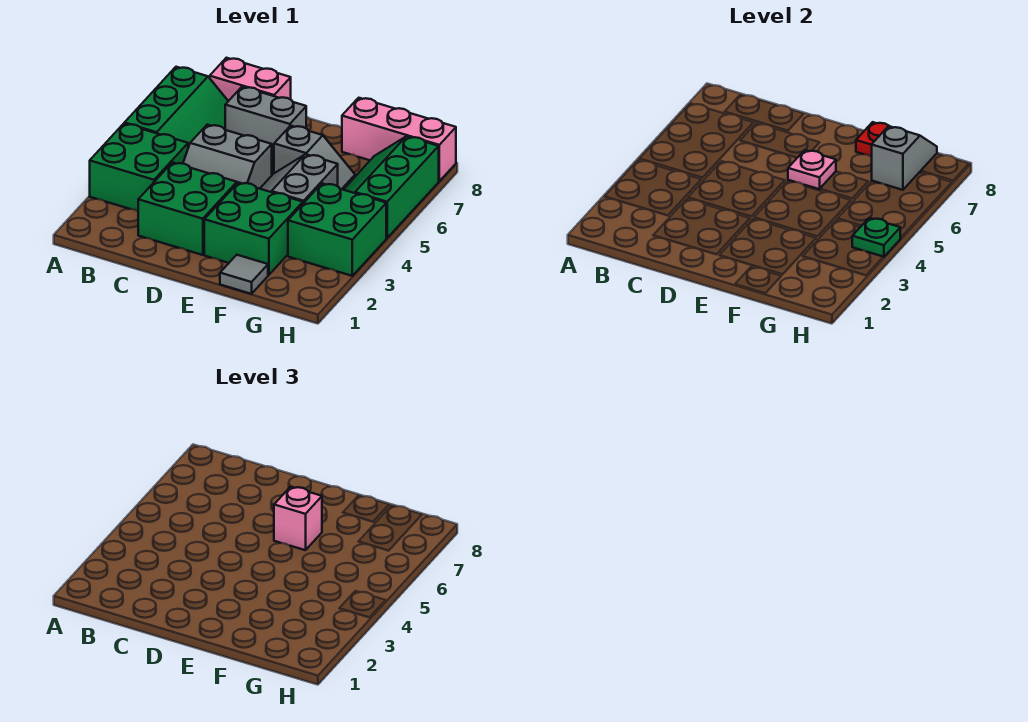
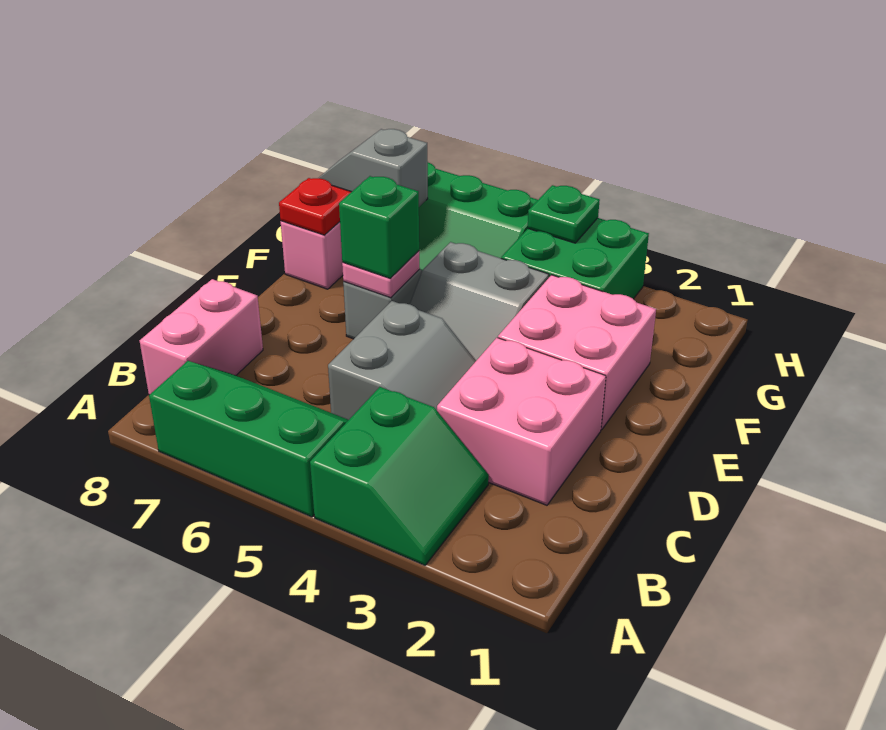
green 2x2 brick [90,124,188,211] -> green 2x2 slope [310,387,489,565]
green 2x2 brick [138,162,237,255] -> pink 2x2 brick [437,338,606,505]
grey 1x2 brick [225,87,306,156] -> none
green 2x2 brick [204,182,303,275] -> pink 2x2 brick [498,275,656,430]
pink 1x1 brick [274,487,322,550] -> green 1x1 brick [339,176,419,278]
grey 1x1 tile [220,255,268,294] -> none

